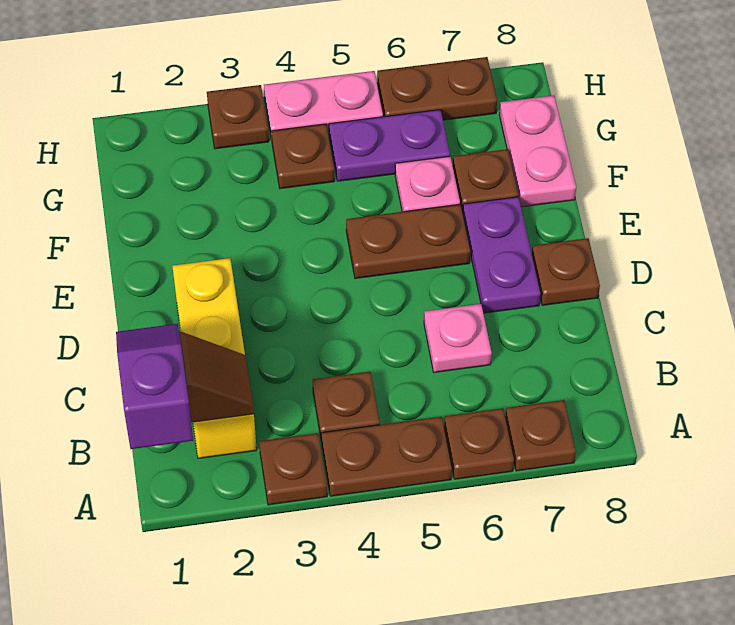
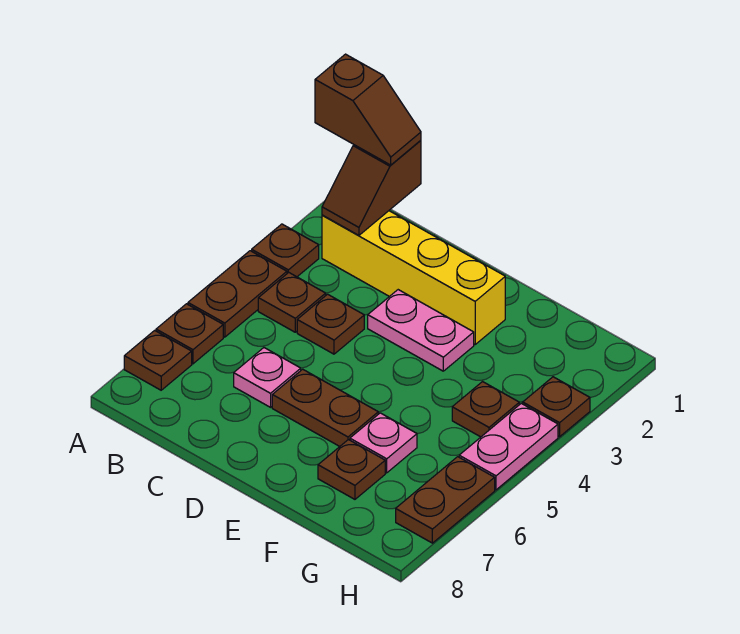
purple 1x2 slope [116,324,193,449] -> brown 1x2 slope [315,54,421,165]
yellow 1x3 brick [172,258,257,459] -> yellow 1x4 brick [322,211,505,344]
purple 1x2 plate [463,197,540,313] -> none
brown 1x1 plate [532,238,600,305] -> brown 1x1 plate moved to [297,294,364,354]
brown 1x2 plate [346,204,470,279] -> brown 1x2 plate turned to [272,369,378,446]
pink 1x2 plate [499,95,576,207] -> pink 1x2 plate moved to [368,290,474,371]
purple 1x2 plate [329,110,450,181] -> none

